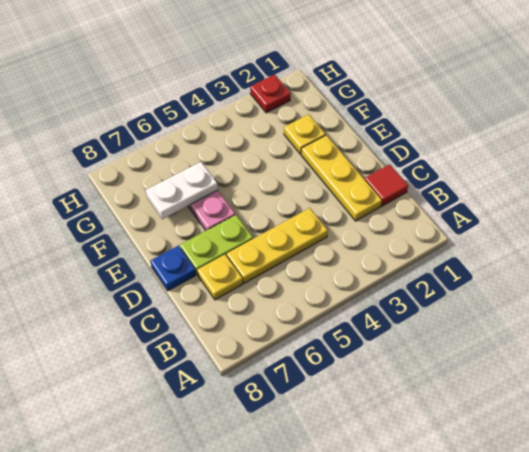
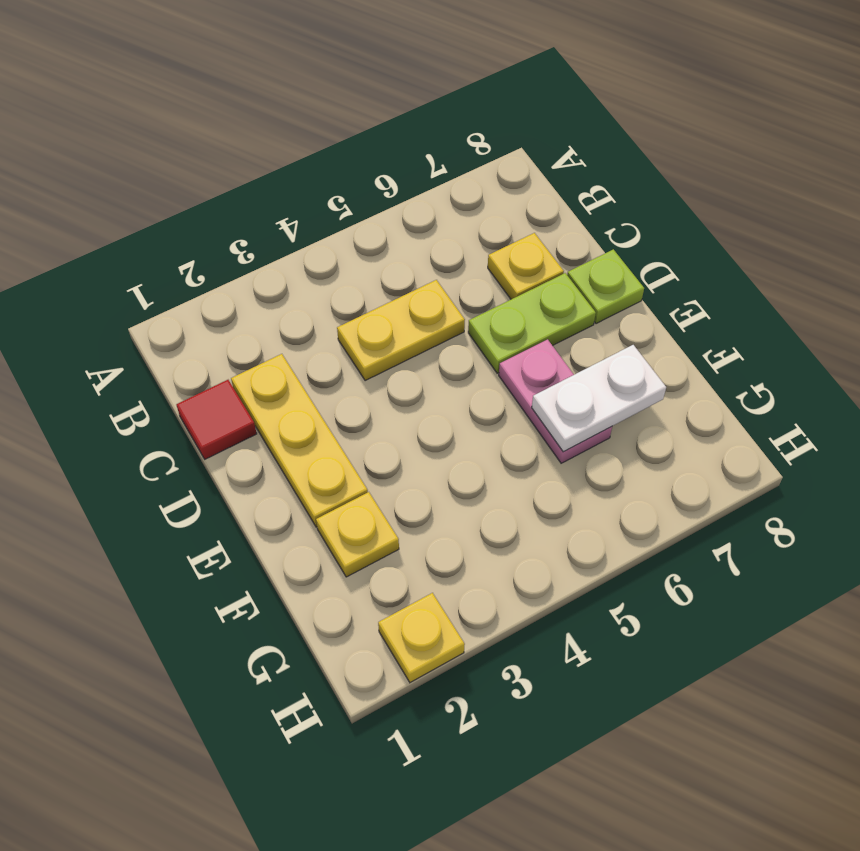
yellow 1x3 plate [227,208,328,283] -> yellow 1x2 plate [337,280,465,381]
blue 1x1 plate [150,246,196,291] -> lime 1x1 plate [567,249,644,324]
red 1x1 plate [250,74,291,113] -> yellow 1x1 plate [378,593,465,683]

